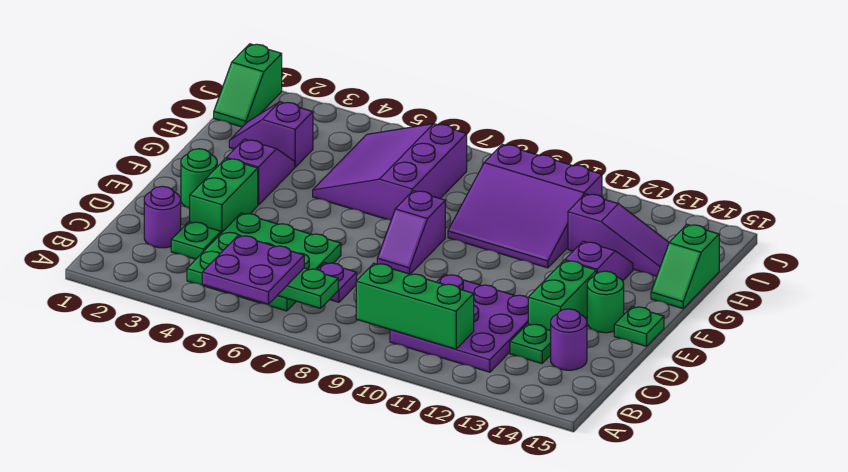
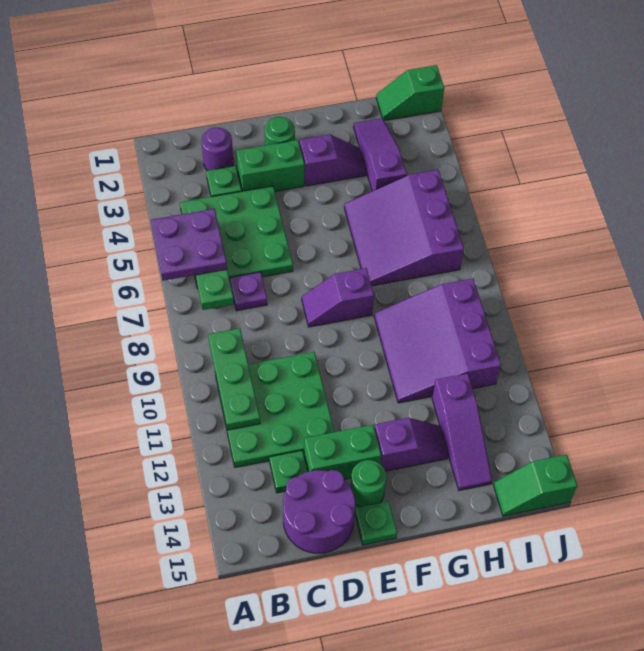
green 1x3 brick [356,263,474,349] -> green 1x3 plate [208,328,260,430]
purple 3x3 plate [390,274,528,372] -> green 3x3 plate [215,352,334,468]
purple 1x1 round brick [551,309,587,370] -> purple 2x2 round brick [283,470,355,553]
purple 3x3 slope [313,124,467,220] -> purple 3x3 slope turned to [344,170,464,286]
green 1x2 slope [651,224,719,309] -> green 1x2 slope moved to [494,455,577,516]
purple 1x2 slope [229,102,313,167] -> purple 1x3 slope [354,118,407,191]

